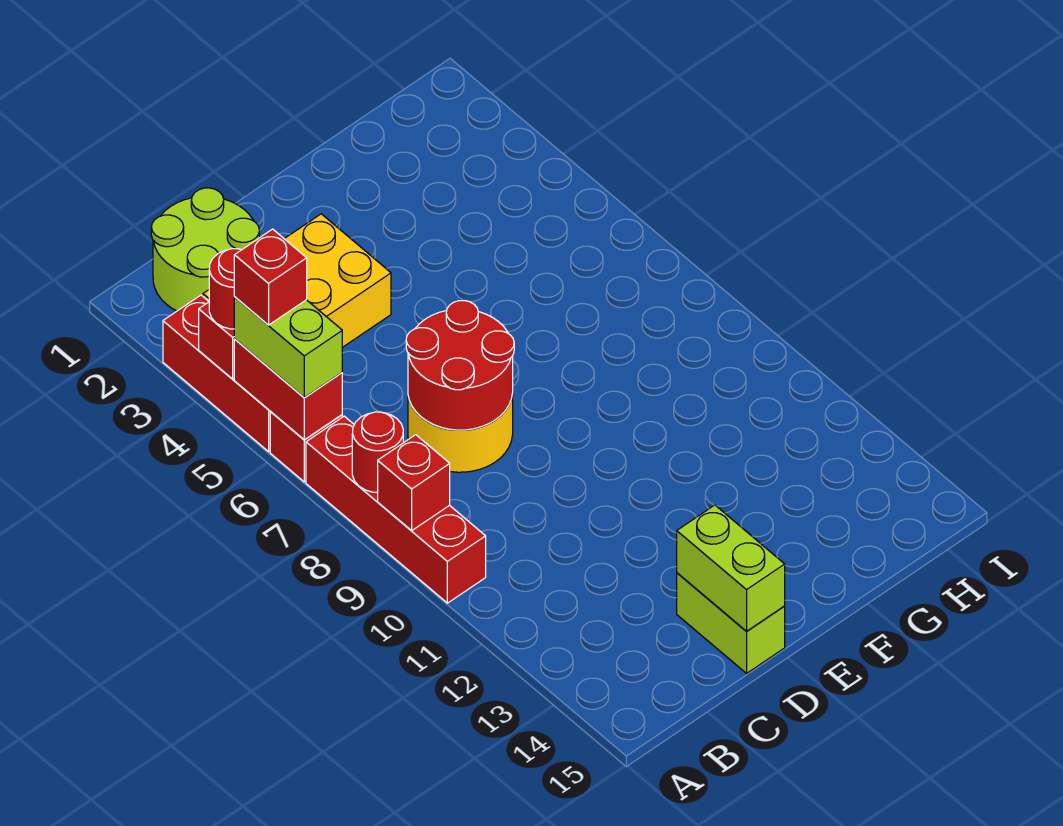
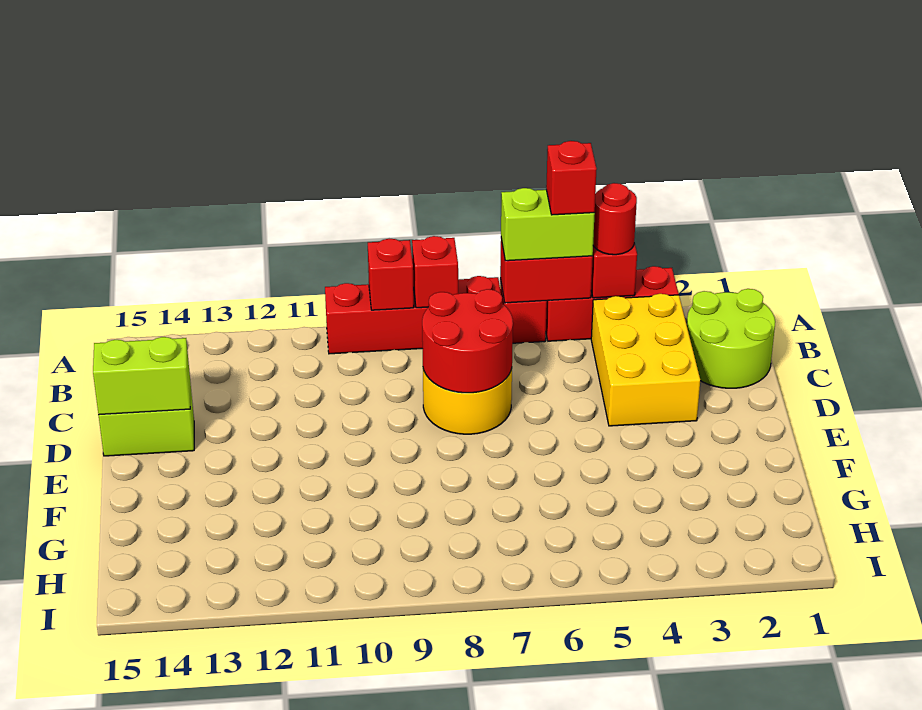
red 1x1 round brick [352,412,403,492] -> red 1x1 brick [412,236,458,308]

